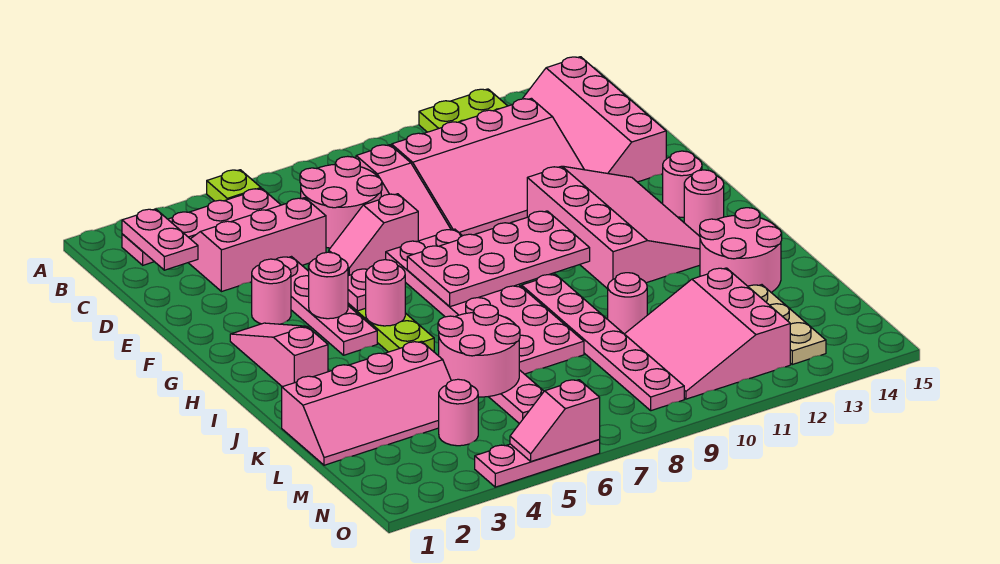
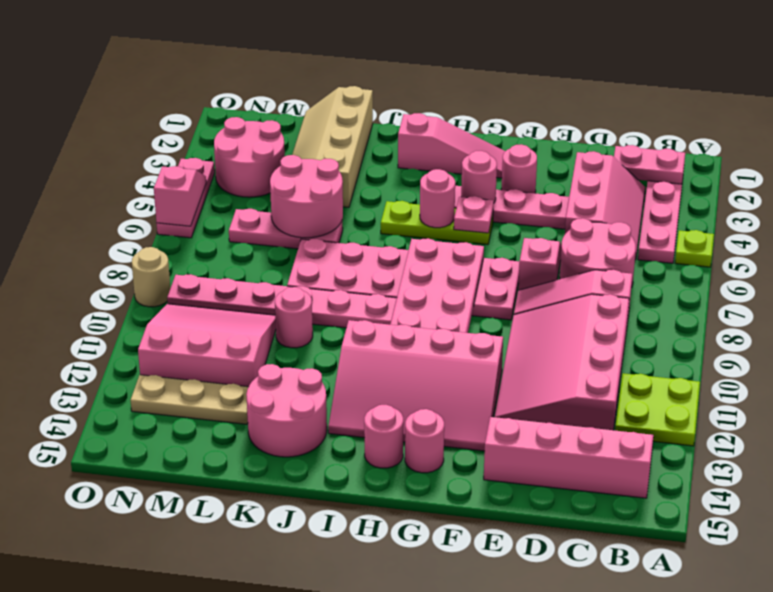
pink 2x4 slope [282,341,451,465] -> tan 2x4 slope [292,86,373,207]
pink 1x1 round brick [439,379,478,446] -> pink 2x2 round brick [214,117,285,197]
none -> tan 1x1 round brick [132,247,170,307]

